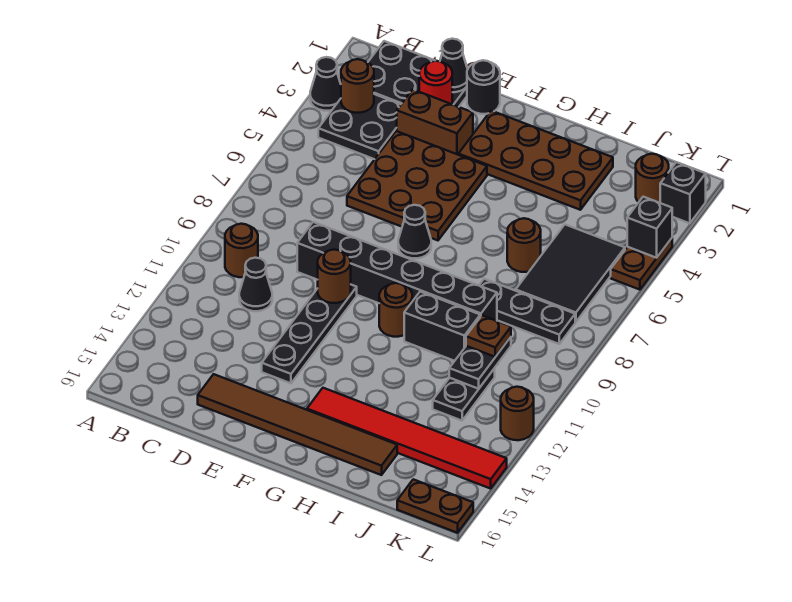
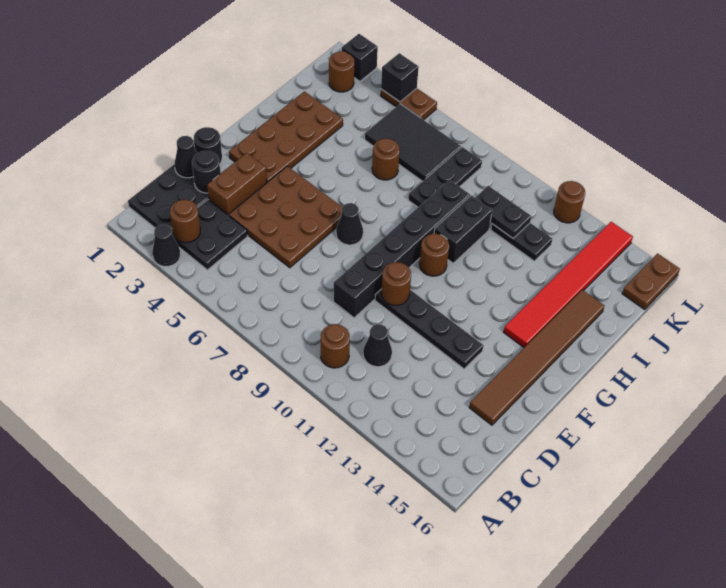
red 1x1 round brick [419,61,452,104] -> black 1x1 round brick [192,151,221,193]
brown 1x1 plate [466,315,511,357] -> none

